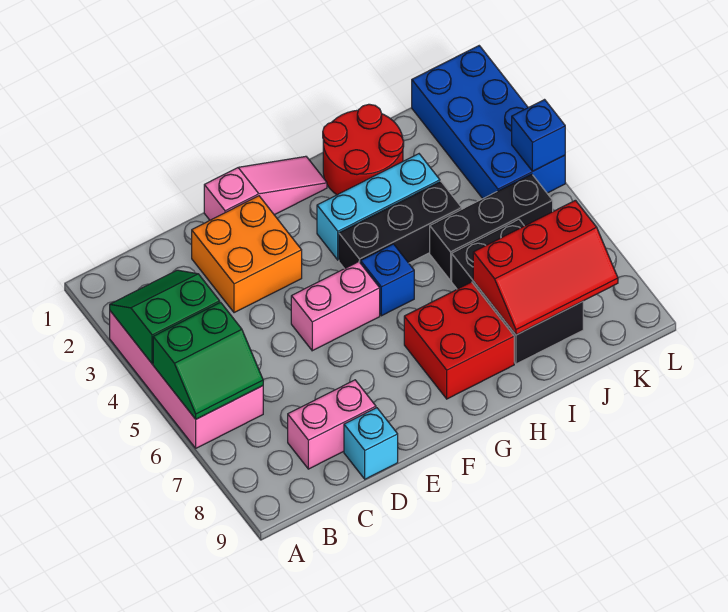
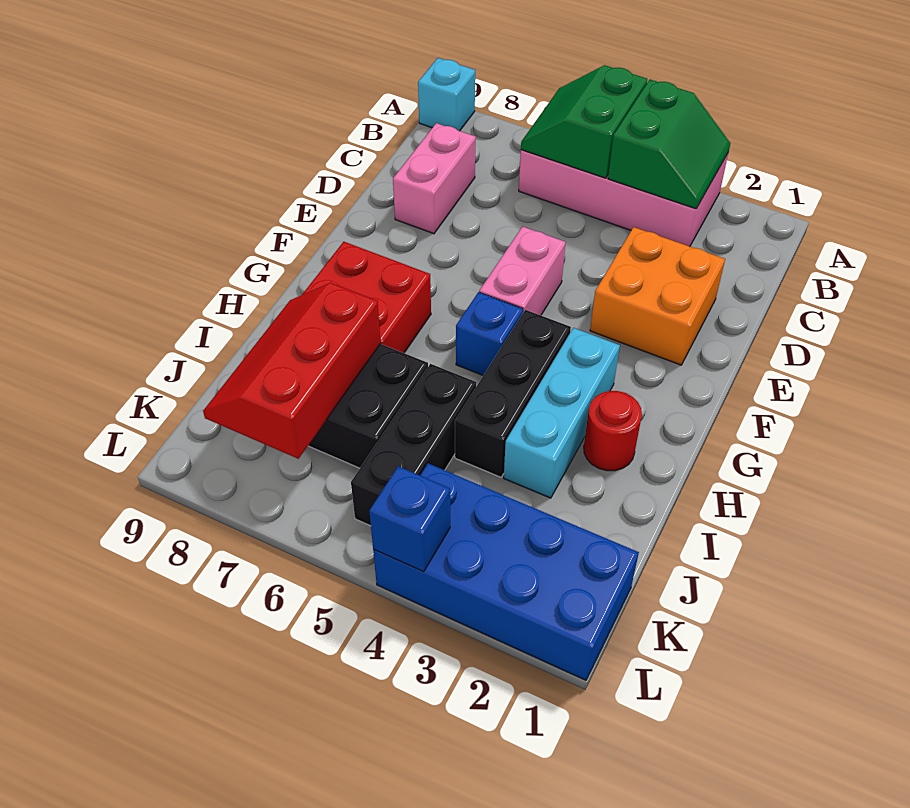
cyan 1x1 brick [344,408,398,479] -> cyan 1x1 brick moved to [418,58,475,131]
pink 1x3 slope [204,156,327,220] -> none
red 2x2 round brick [323,104,404,195] -> red 1x1 round brick [584,391,642,471]

